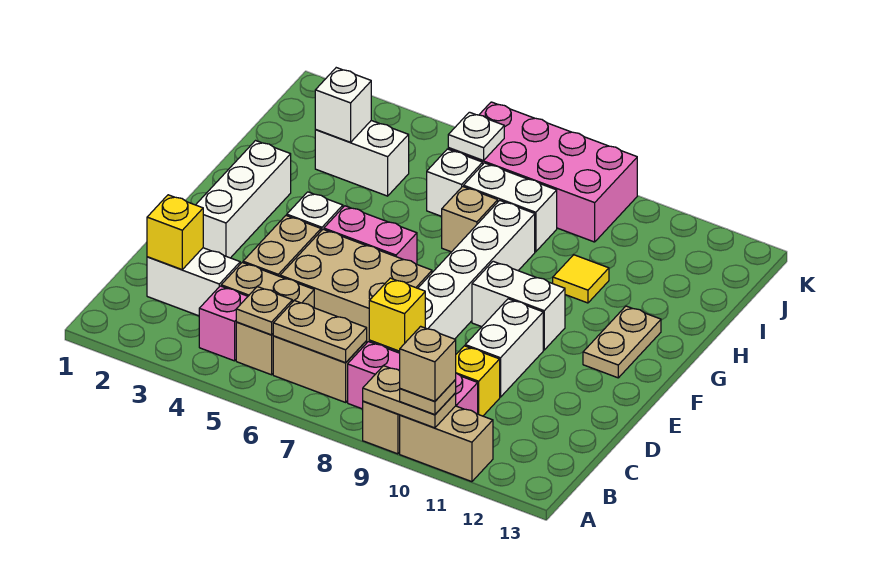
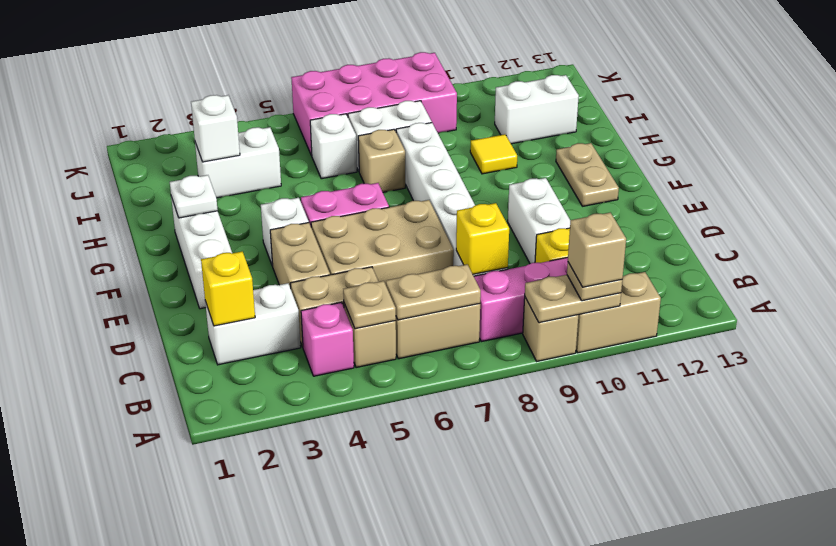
white 1x2 brick [472,261,565,350] -> white 1x2 brick moved to [495,75,579,144]
white 1x1 plate [448,112,504,160] -> white 1x1 plate moved to [170,175,218,218]

